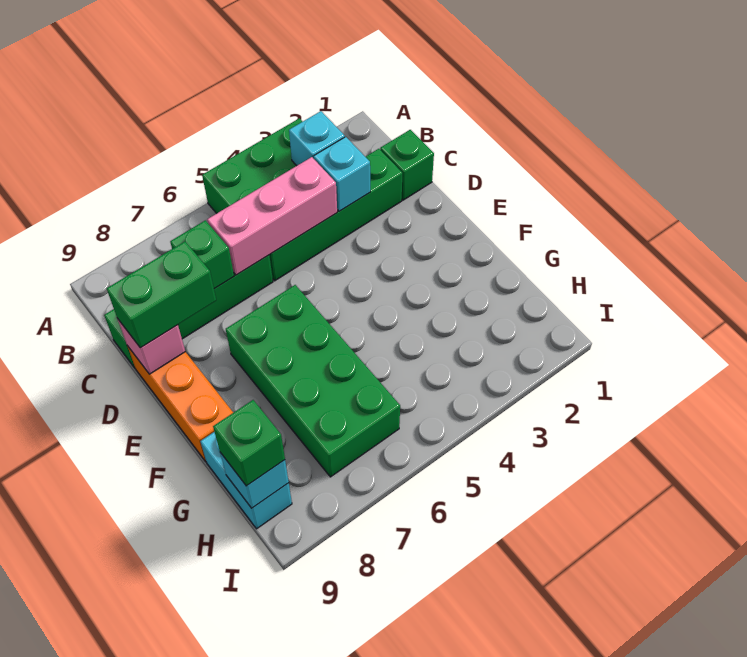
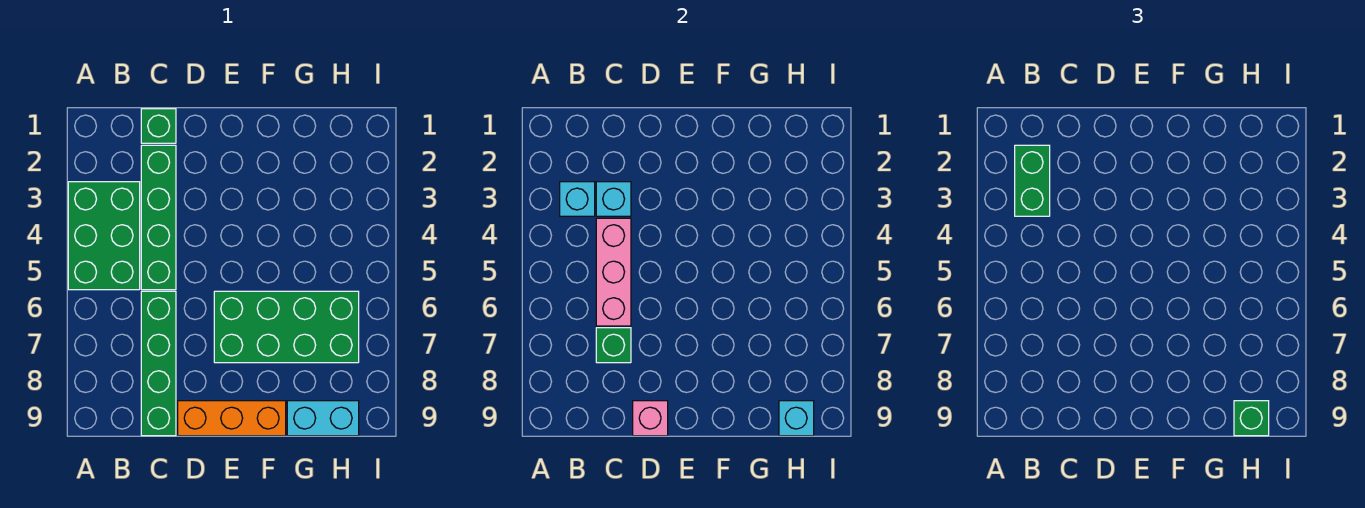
green 1x2 brick [107,242,216,348] -> green 1x2 brick moved to [1015,145,1050,216]

